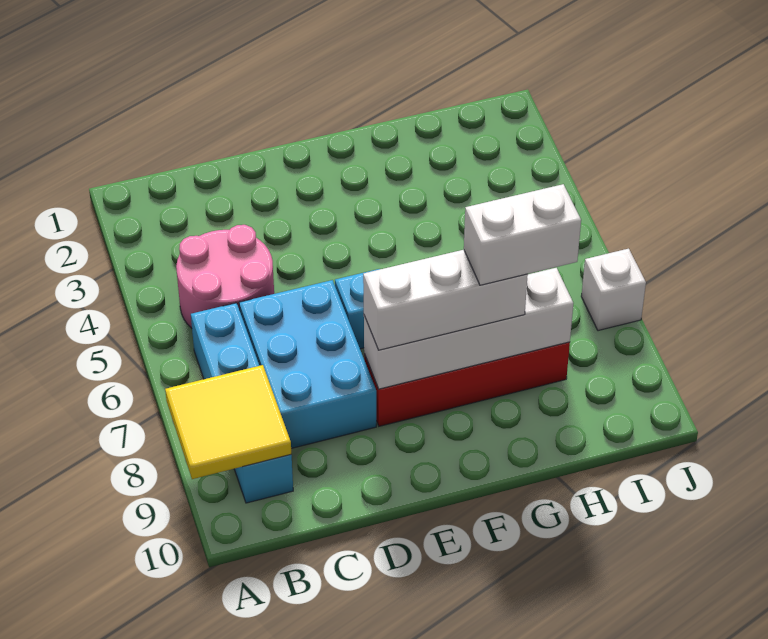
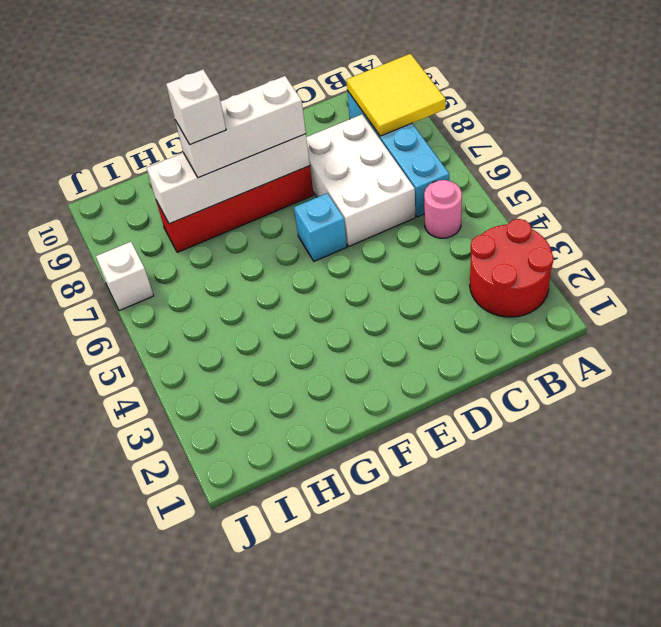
none -> red 2x2 round brick [470,219,554,317]
pink 2x2 round brick [176,225,274,328] -> pink 1x1 round brick [424,180,462,238]
cyan 2x3 brick [239,280,376,448] -> white 2x3 brick [306,115,415,246]
white 1x2 brick [464,184,581,285] -> white 1x1 brick [166,70,226,145]

